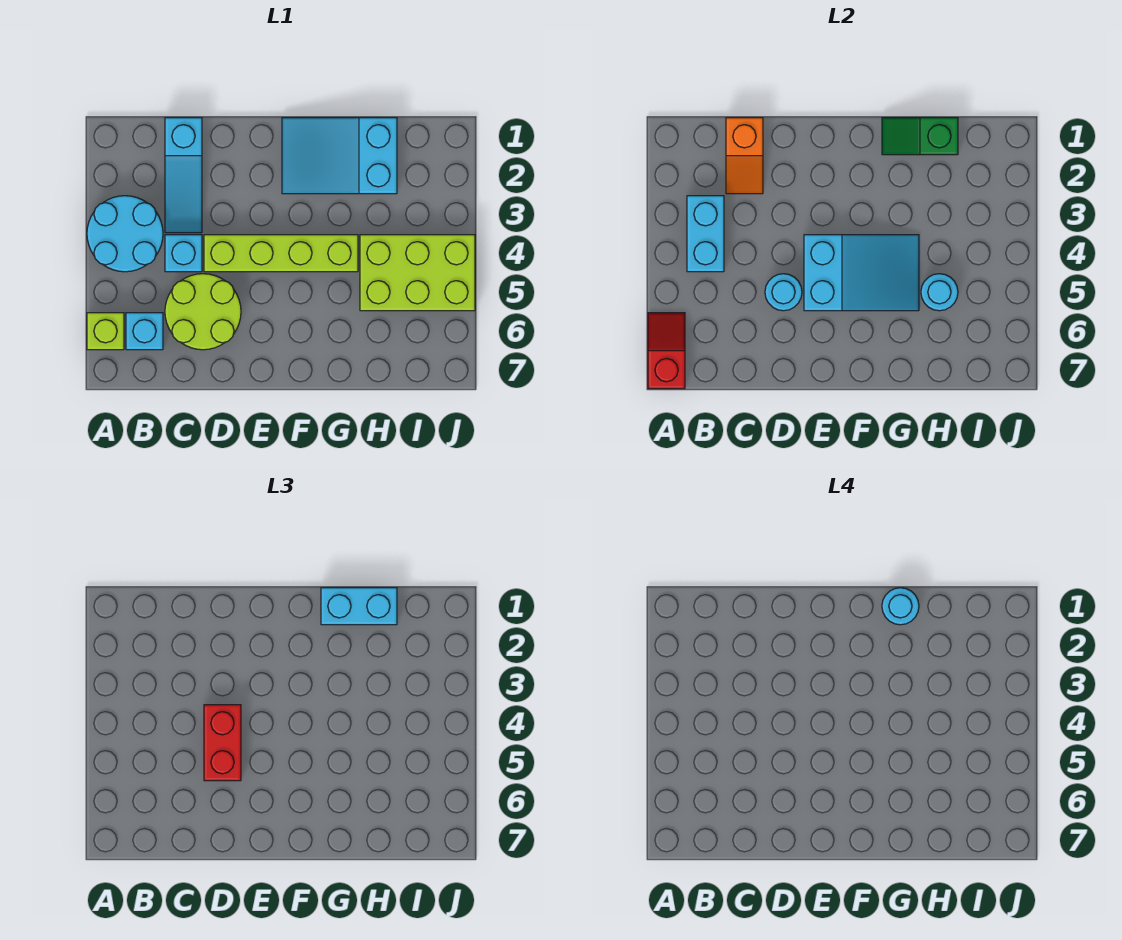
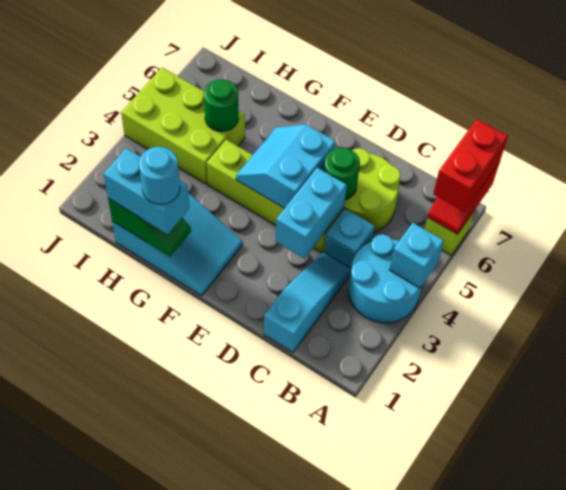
cyan 1x2 brick [687,196,724,272] -> cyan 1x2 brick moved to [275,168,347,259]
cyan 1x1 brick [126,313,163,350] -> cyan 1x1 brick moved to [389,223,444,288]
orange 1x2 slope [726,118,763,194] -> none
red 1x2 brick [204,705,241,781] -> red 1x2 brick moved to [433,119,508,211]
cyan 1x1 round brick [765,274,802,311] -> green 1x1 round brick [324,148,360,200]
cyan 2x3 slope [804,235,919,311] -> cyan 2x2 slope [236,124,336,208]
cyan 1x1 round brick [921,274,958,311] -> green 1x1 round brick [204,79,238,132]

